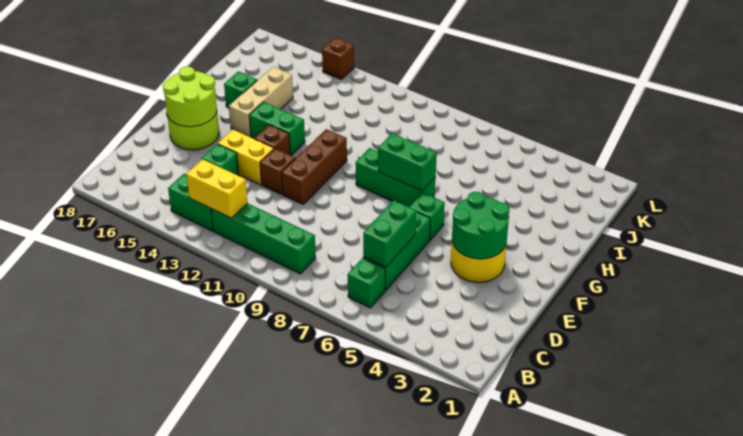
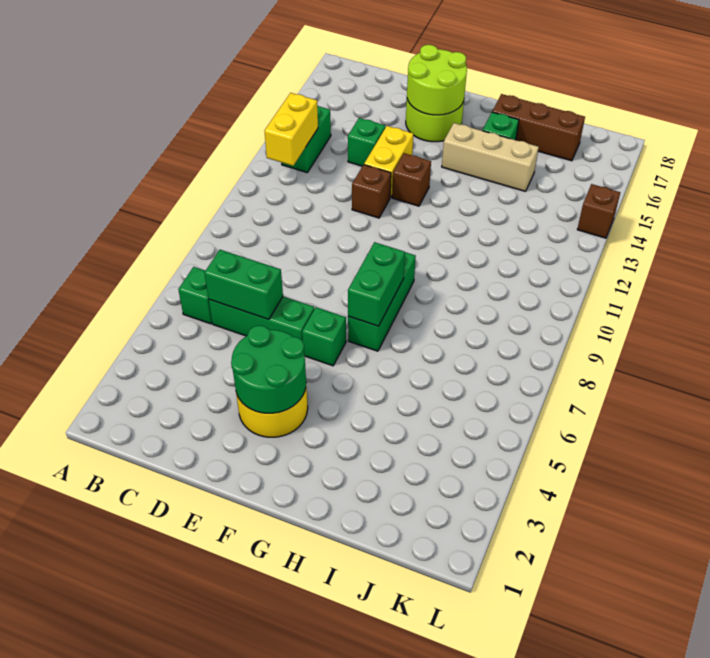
green 1x4 brick [211,203,316,274] -> none
brown 1x3 brick [281,129,347,204] -> brown 1x3 brick moved to [492,94,585,161]
green 1x2 brick [249,102,305,155] -> none

